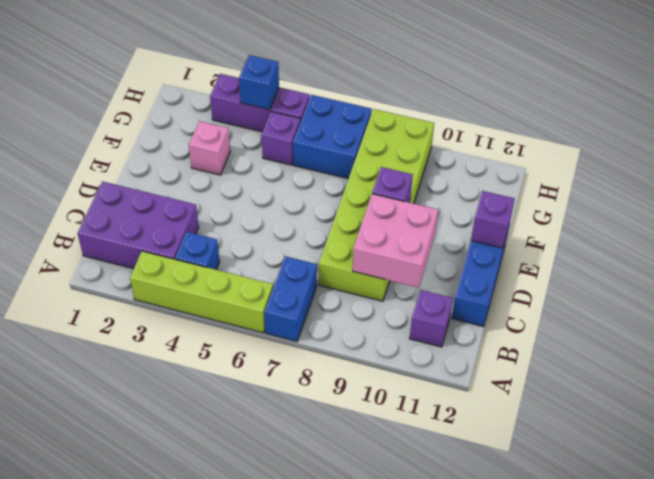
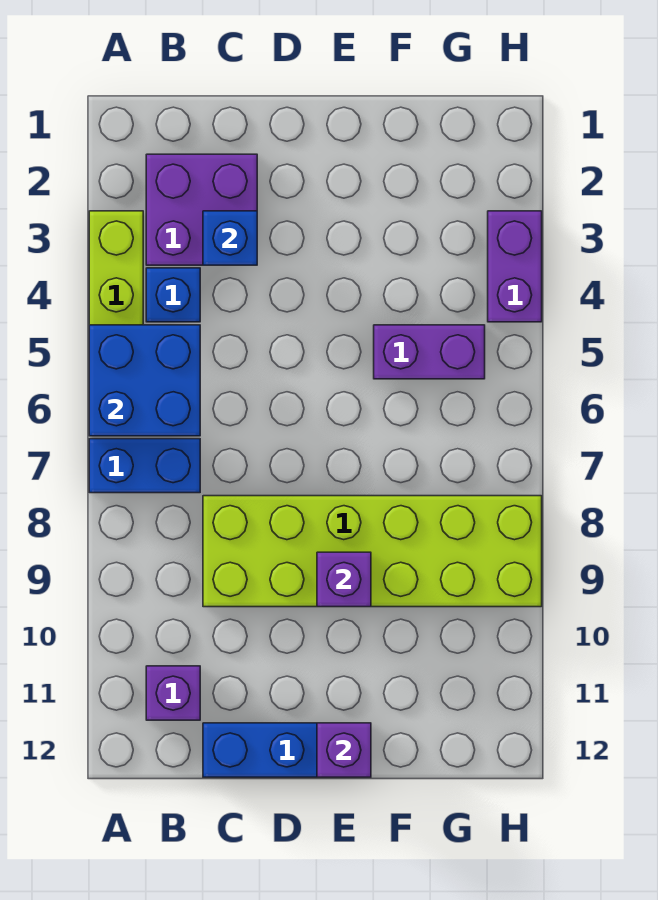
purple 2x3 brick [78,181,199,269] -> purple 2x2 brick [146,154,257,265]
pink 2x2 brick [353,194,438,288] -> none
pink 1x1 brick [189,121,230,175] -> none
purple 1x1 brick [262,111,301,165] -> purple 1x2 brick [374,325,485,379]
blue 2x2 brick [293,95,372,179] -> blue 2x2 brick moved to [89,325,200,436]
purple 1x3 brick [210,74,310,132] -> purple 1x2 brick [488,211,542,322]
blue 1x1 brick [239,55,279,110] -> blue 1x1 brick moved to [203,211,257,265]

